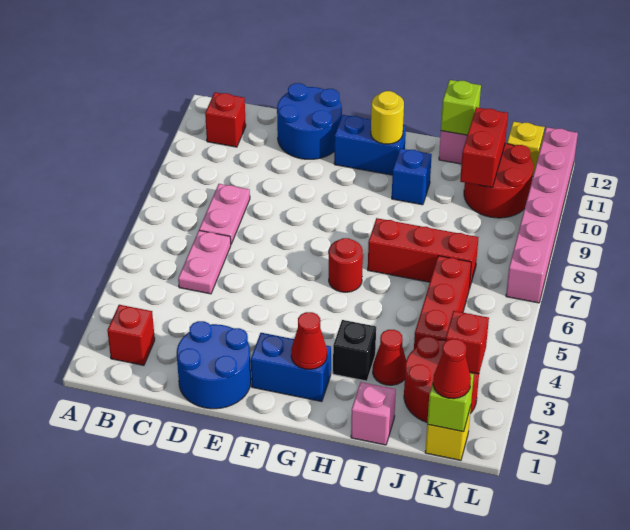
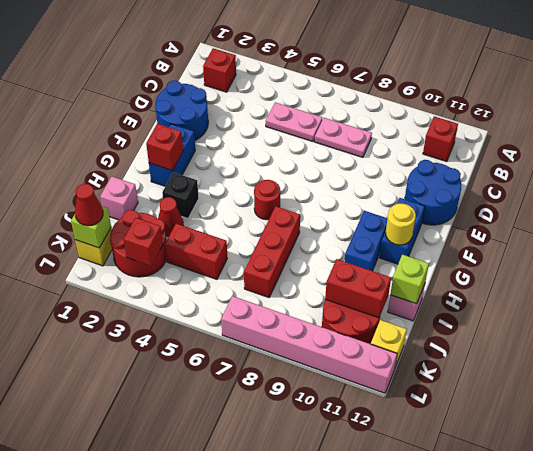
red 1x1 cone [291,312,327,369] -> red 1x1 brick [146,124,183,171]
blue 1x1 brick [392,148,432,205] -> blue 1x2 brick [345,211,387,271]
red 1x3 brick [414,256,471,349] -> red 1x2 brick [165,224,227,279]

